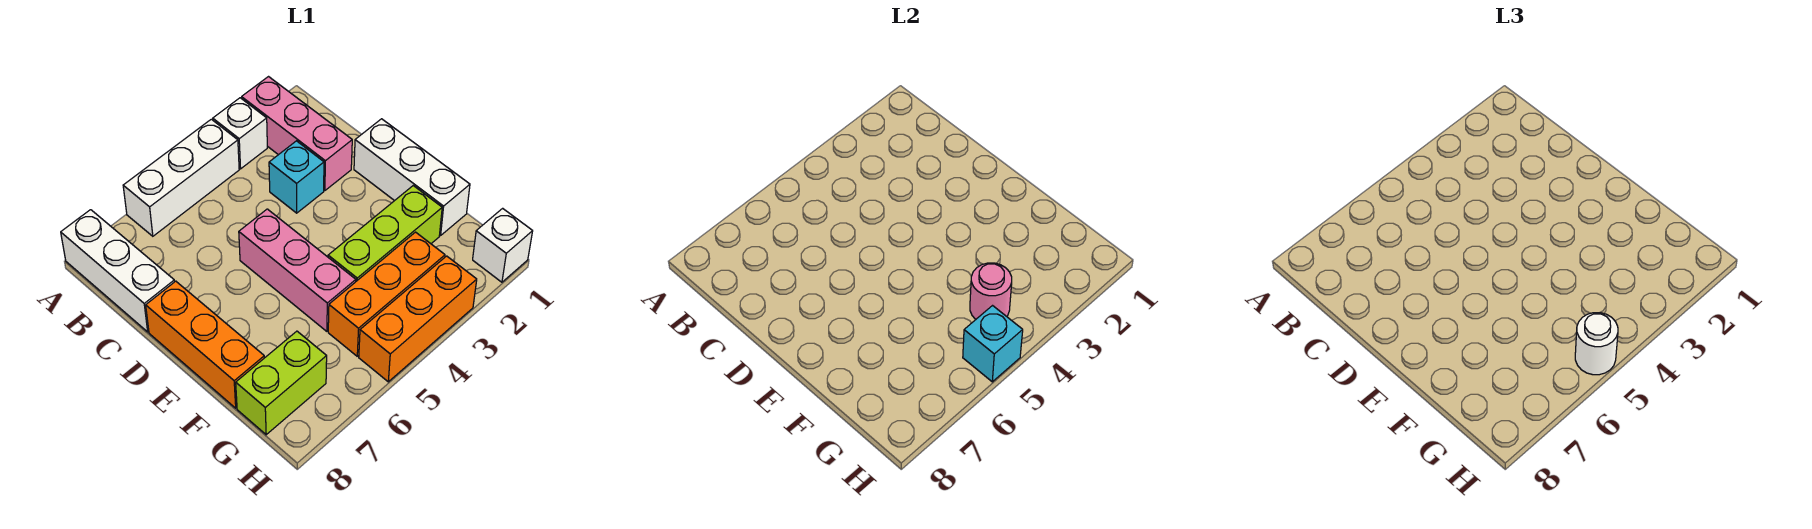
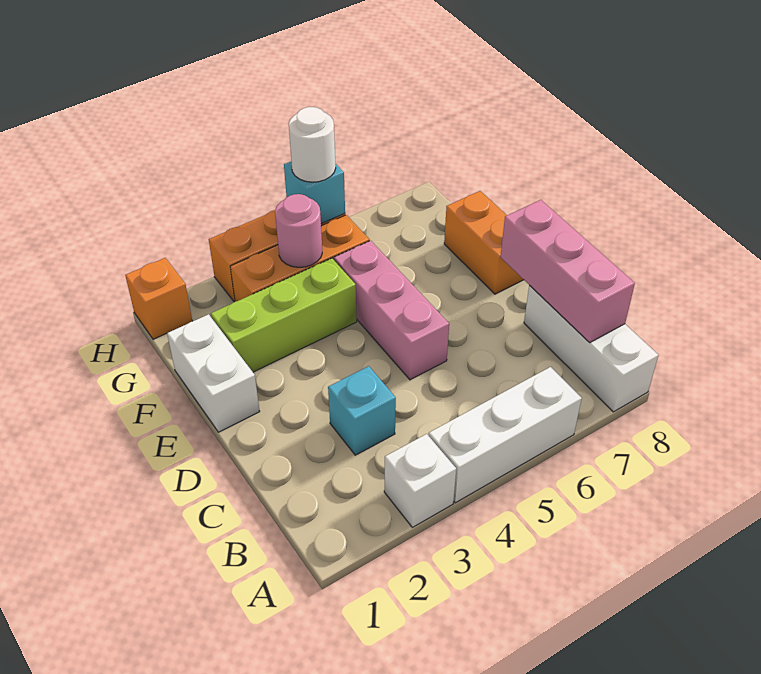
pink 1x3 brick [242,77,352,191] -> pink 1x3 brick moved to [501,200,635,342]
white 1x3 brick [354,119,470,235] -> white 1x2 brick [167,314,260,432]
orange 1x3 brick [146,281,264,408] -> orange 1x2 brick [444,191,524,294]
lime 1x2 brick [236,331,327,435] -> none
white 1x1 brick [473,208,533,282] -> orange 1x1 brick [125,258,192,339]

